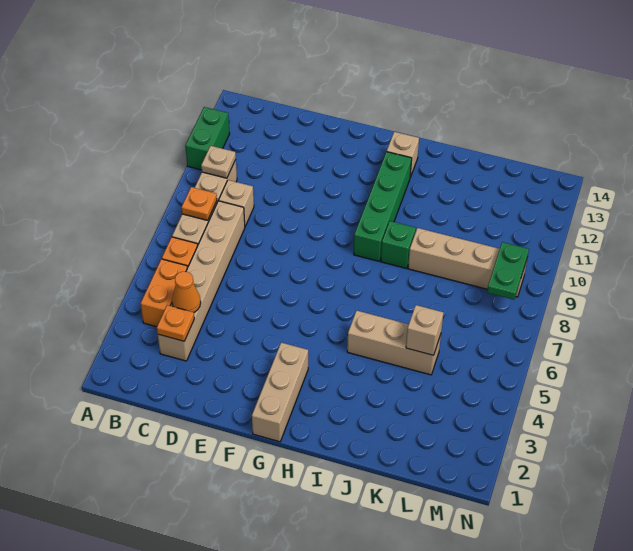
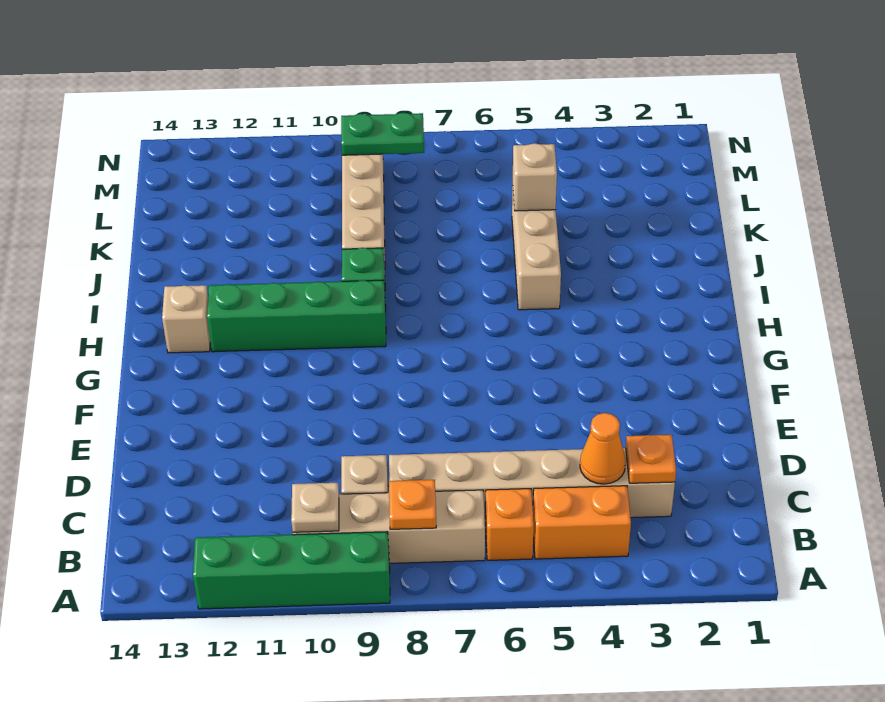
green 1x2 brick [185,107,230,170] -> green 1x4 brick [193,532,390,609]
tan 1x3 brick [252,343,308,442] -> none

